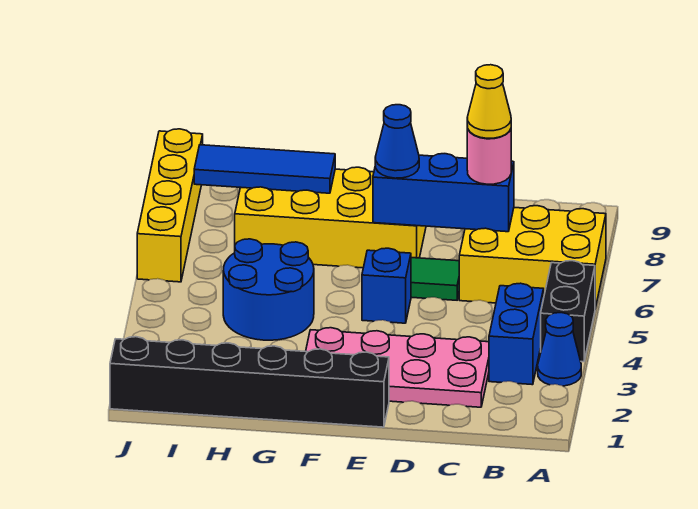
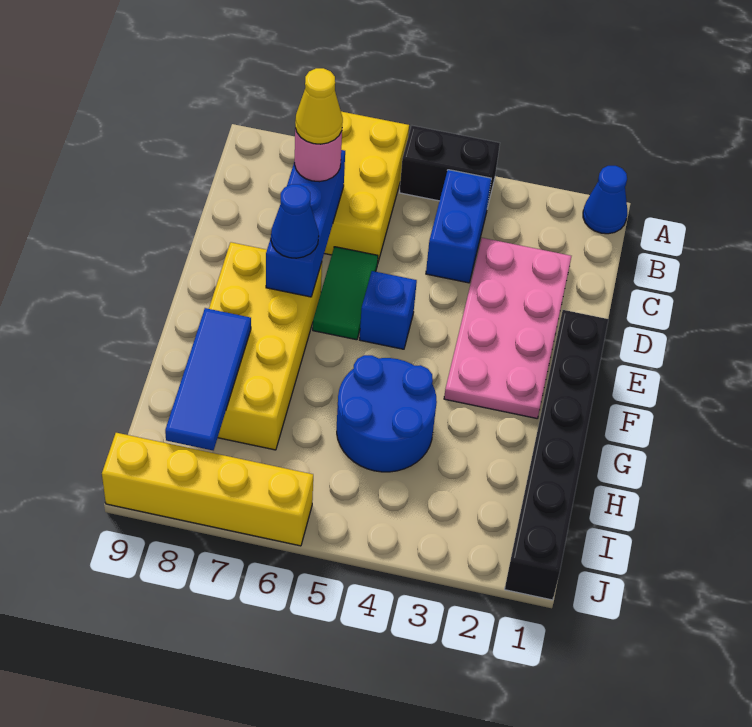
blue 1x1 cone [538,313,581,386] -> blue 1x1 cone moved to [583,166,627,234]
blue 1x2 brick [489,283,544,385] -> blue 1x2 brick turned to [426,170,491,283]

